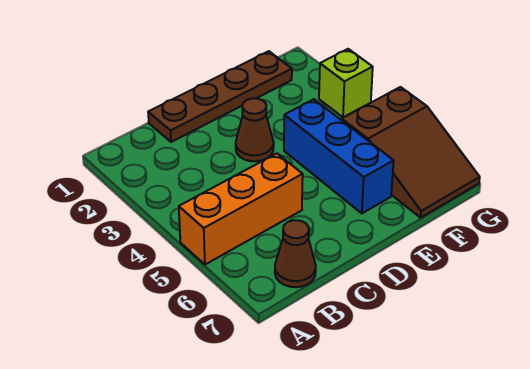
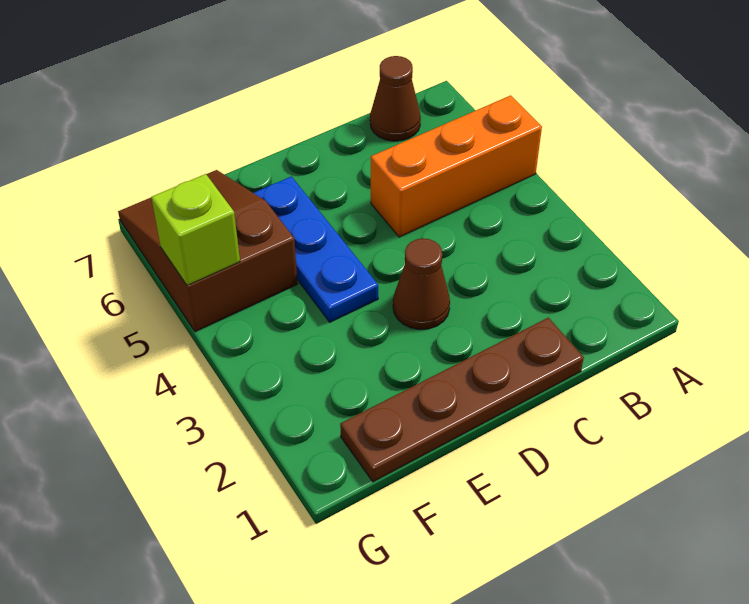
blue 1x3 brick [284,99,394,213] -> blue 1x3 plate [254,176,378,322]
lime 1x1 brick [319,49,373,117] -> lime 1x1 brick moved to [151,174,240,285]

